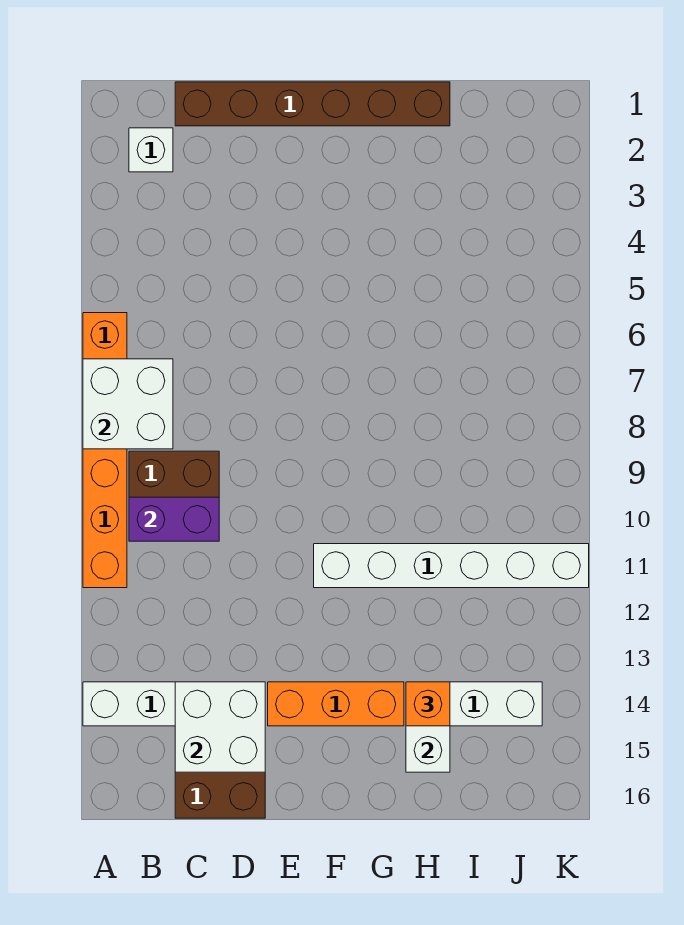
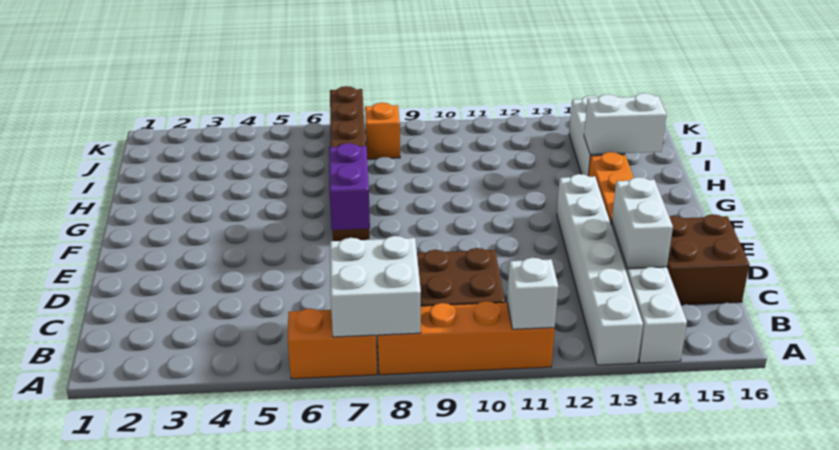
white 1x1 brick [129,128,173,172] -> white 1x1 brick moved to [507,258,558,329]
purple 1x2 brick [129,497,219,541] -> purple 1x2 brick moved to [329,143,370,230]
brown 1x6 brick [175,82,450,126] -> brown 1x6 brick moved to [330,86,370,241]
white 2x2 brick [175,682,265,772] -> white 1x2 brick [612,177,673,269]
white 1x6 brick [314,544,589,588] -> white 1x6 brick moved to [557,174,643,365]
orange 1x1 brick [406,682,450,726] -> orange 1x1 brick moved to [365,103,400,159]

